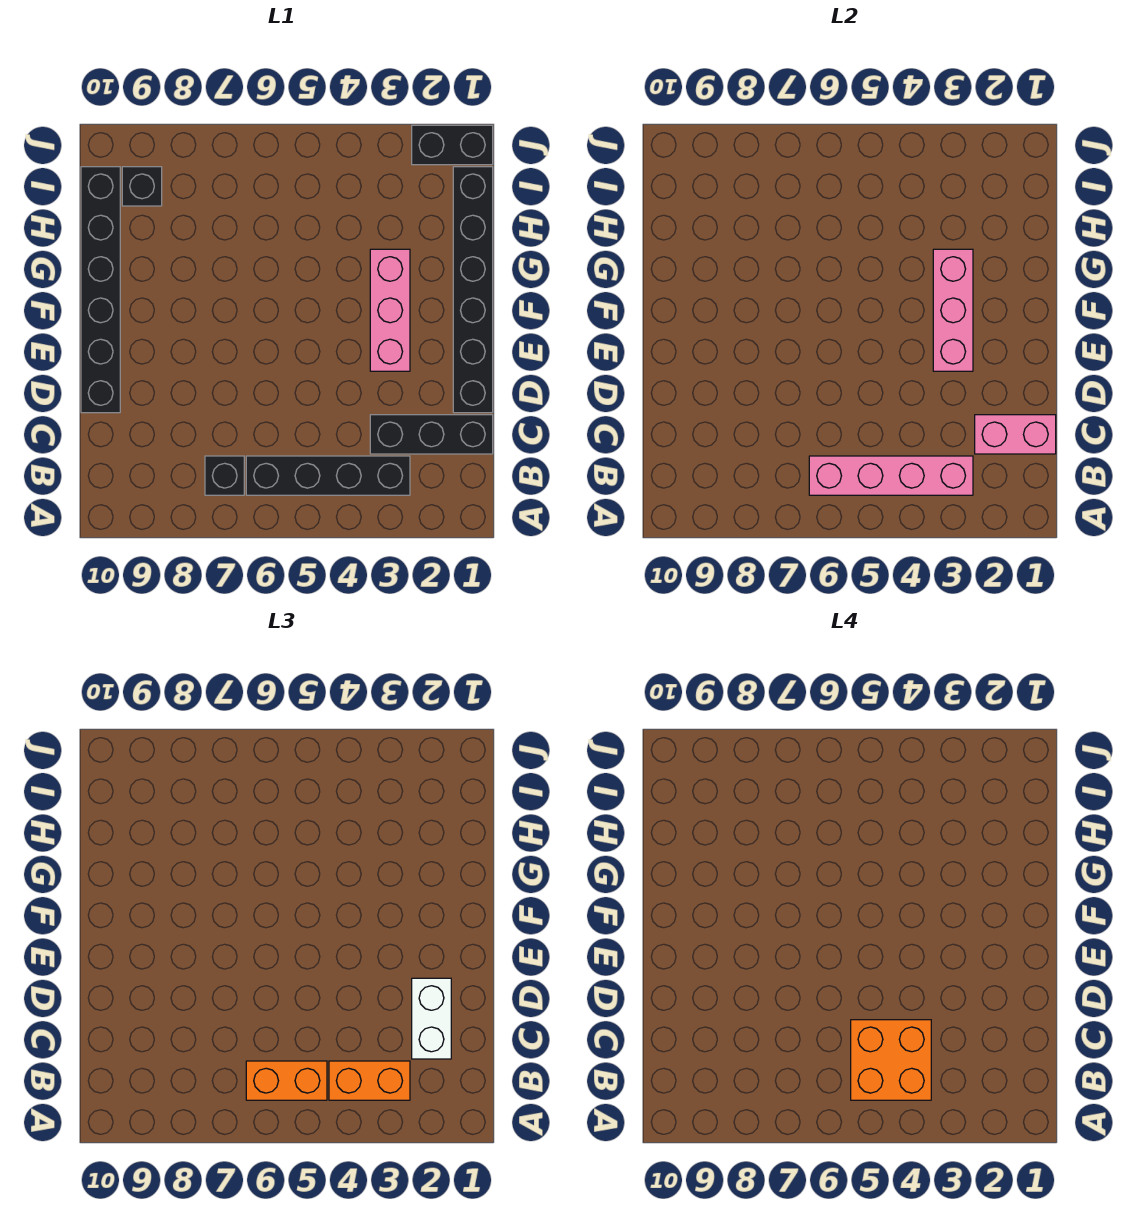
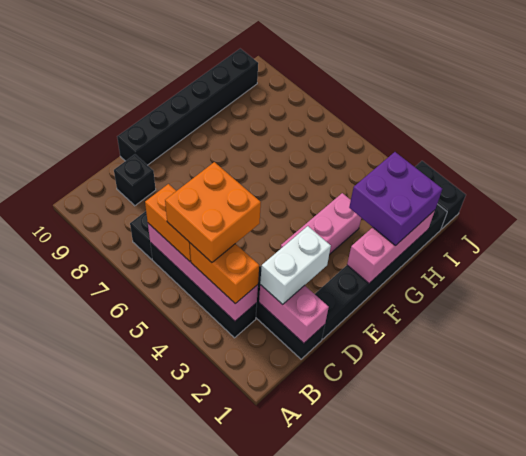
pink 1x3 brick [933,249,973,371] -> pink 1x3 brick moved to [347,210,435,283]
none -> purple 2x2 brick [349,152,442,246]
black 1x1 brick [122,167,162,206] -> black 1x1 brick moved to [114,155,156,206]

